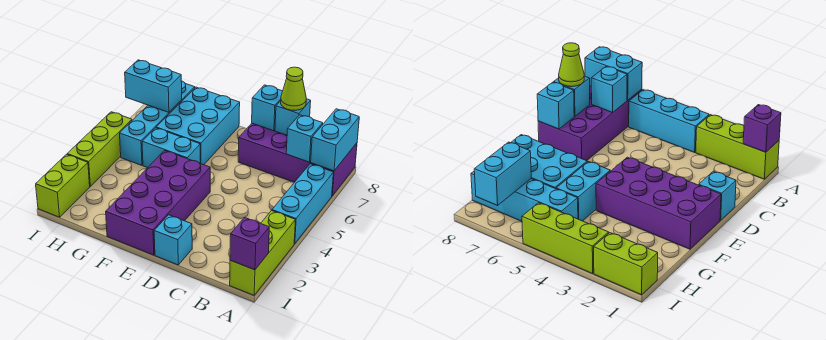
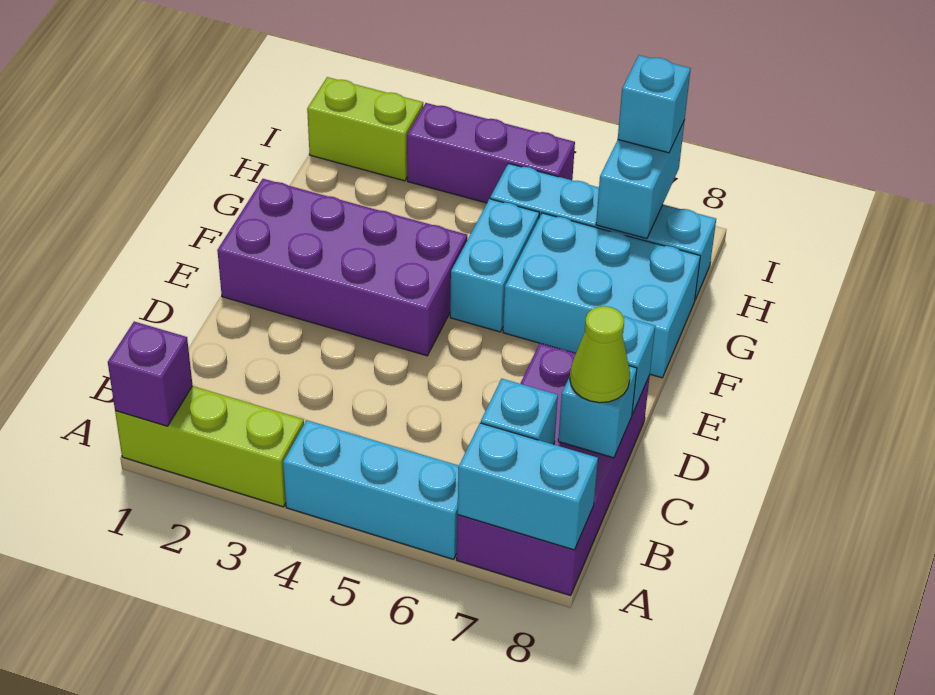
cyan 1x1 brick [154,215,192,265] -> cyan 1x1 brick moved to [618,55,691,153]
lime 1x3 brick [67,112,132,186] -> purple 1x3 brick [407,103,575,203]

